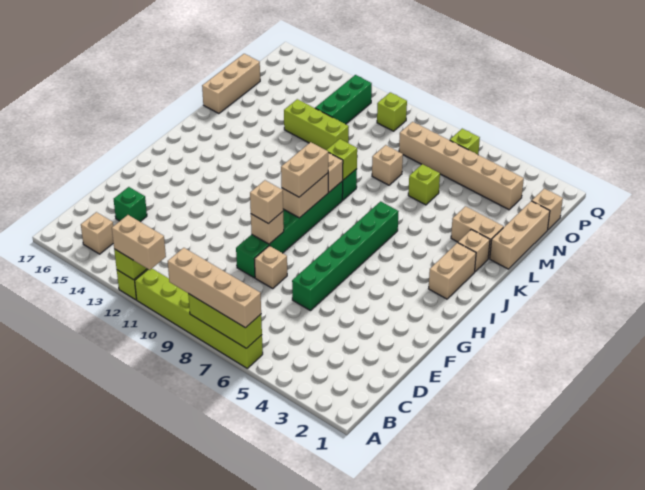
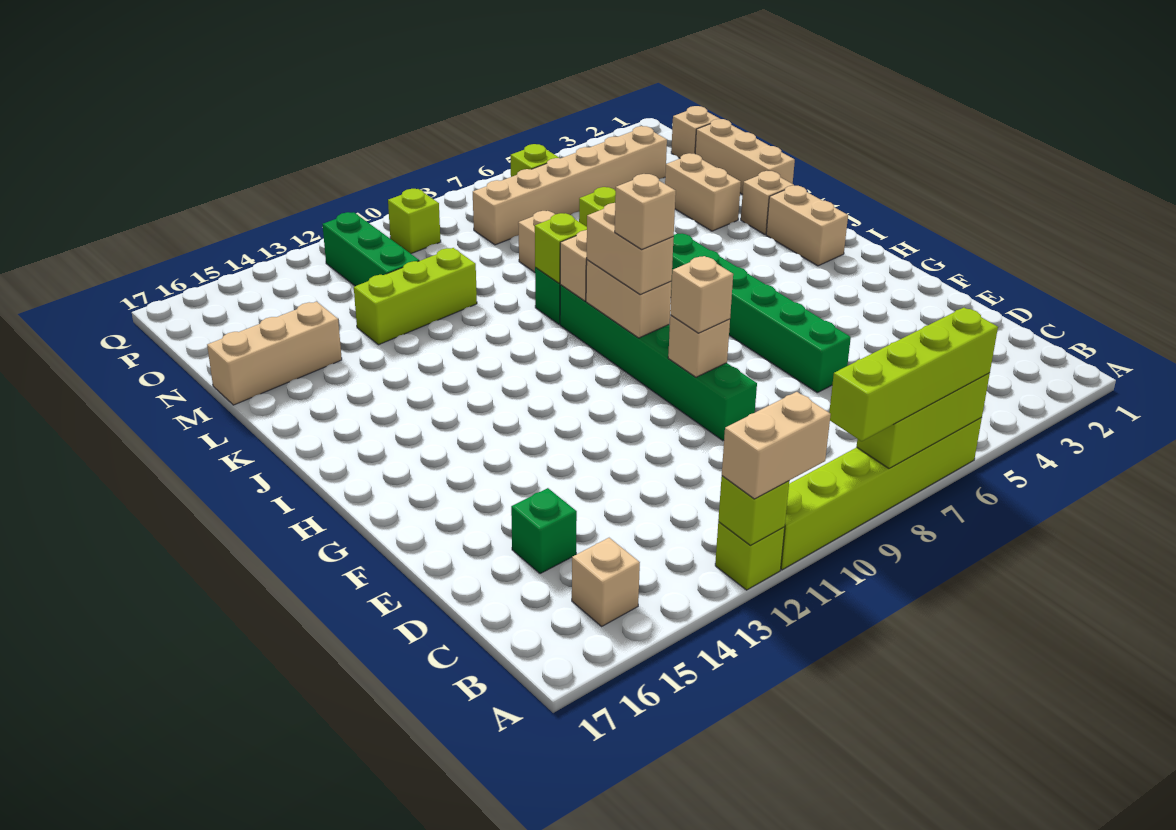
tan 1x4 brick [168,248,261,328] -> lime 1x4 brick [829,308,998,441]
tan 1x1 brick [255,246,287,289] -> tan 1x1 brick moved to [615,174,676,249]
tan 1x2 brick [451,206,504,259] -> tan 1x2 brick turned to [665,153,741,231]
tan 1x3 brick [202,54,260,113] -> tan 1x3 brick turned to [207,301,342,405]

